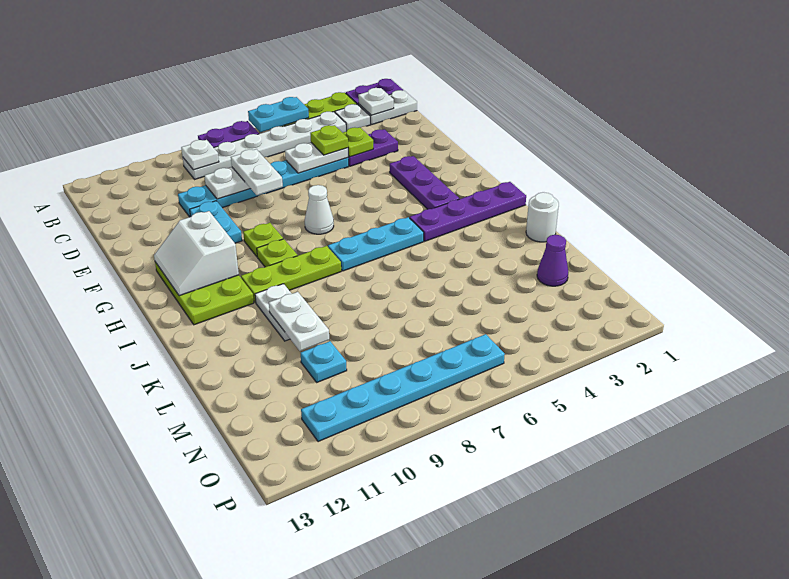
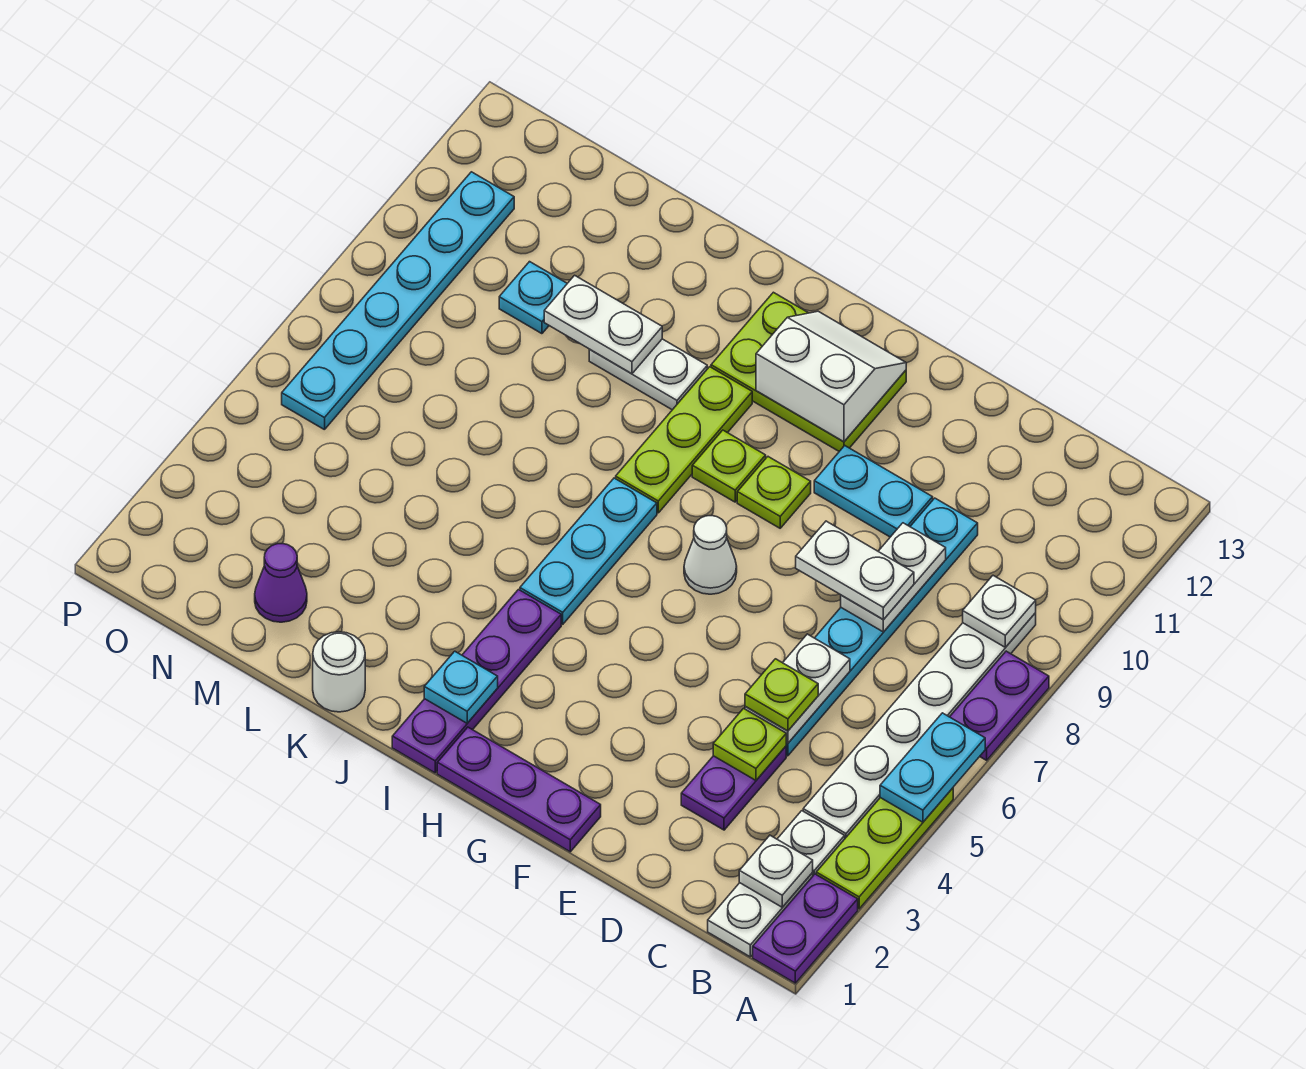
purple 1x3 plate [390,156,459,209] -> purple 1x3 plate moved to [437,727,601,852]
none -> cyan 1x1 plate [424,651,498,723]

